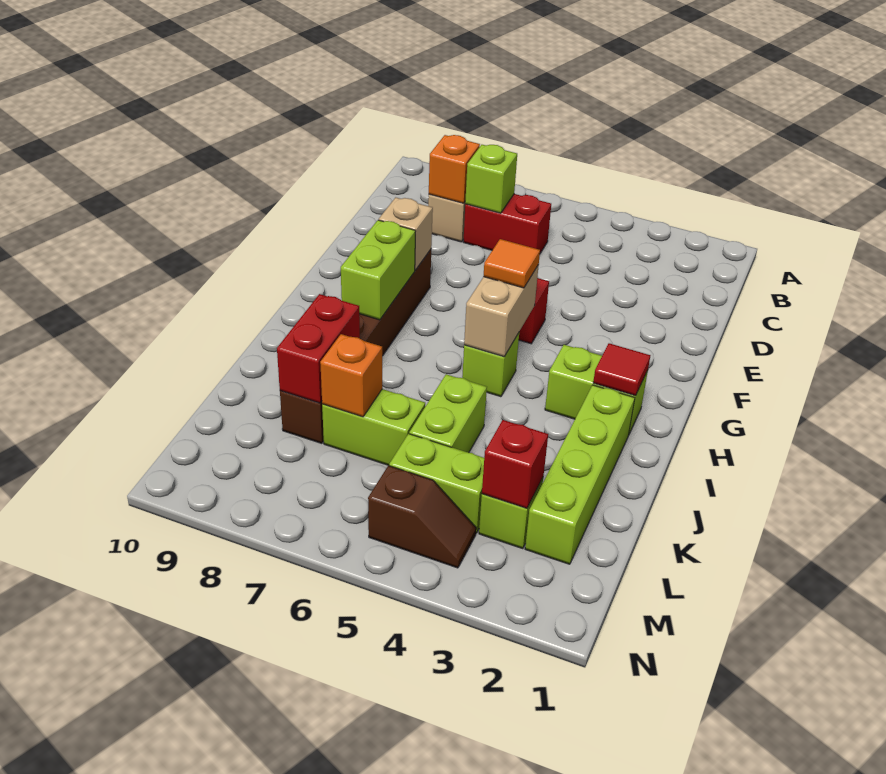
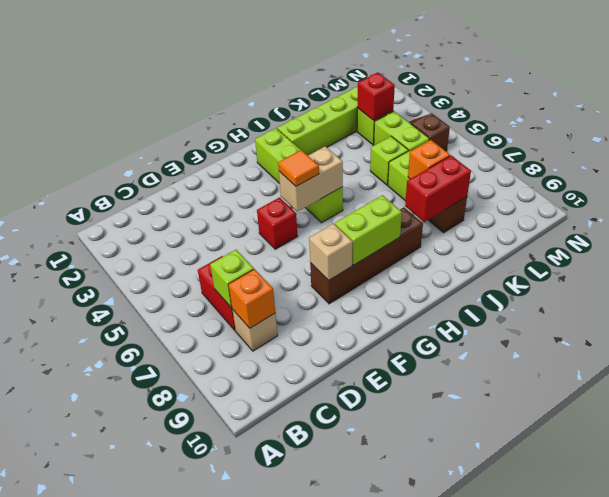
red 1x1 tile [593,343,651,396] -> none
lime 1x2 brick [409,374,487,453] -> lime 1x1 brick [370,136,409,185]

